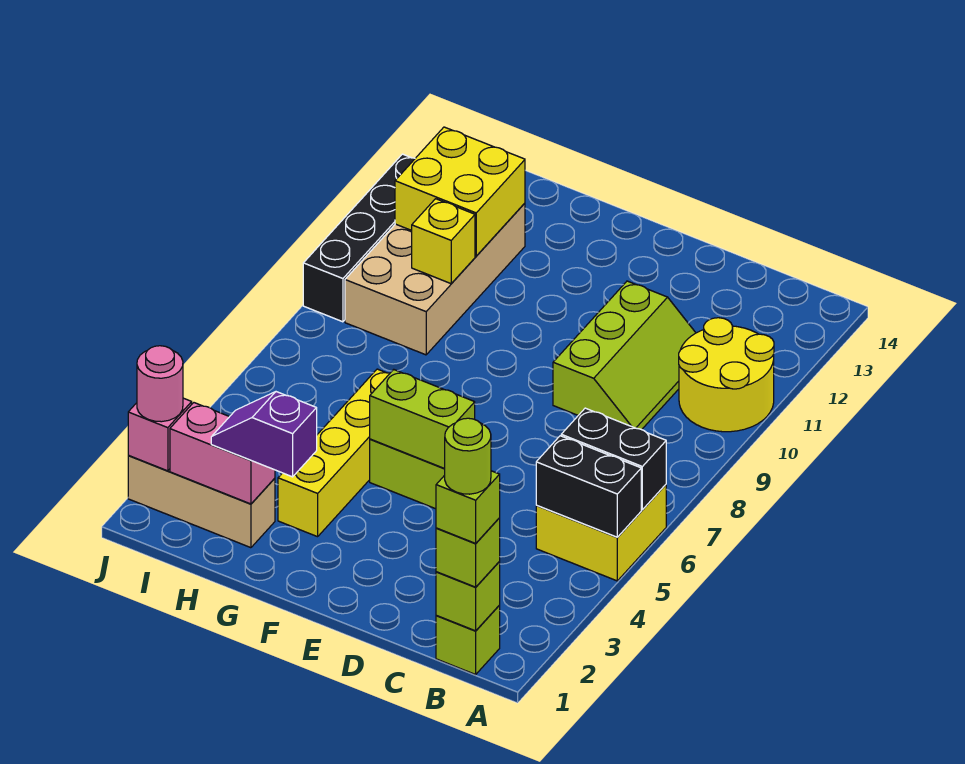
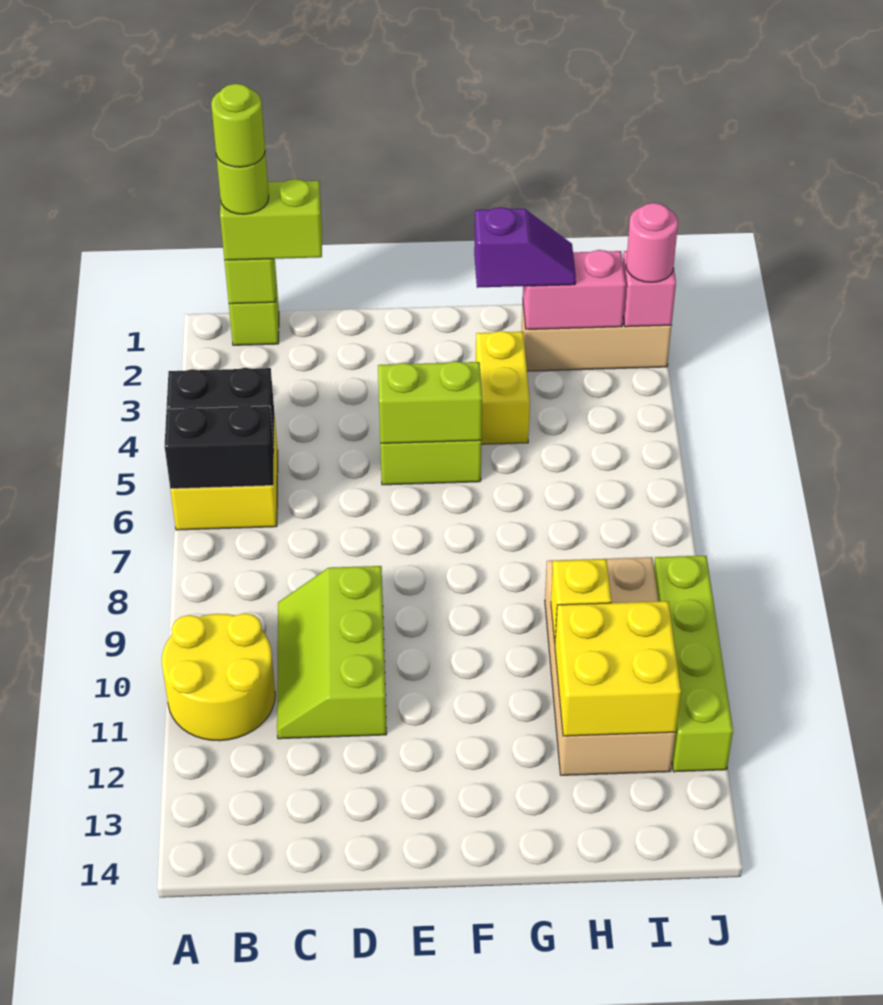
lime 1x1 brick [436,518,500,587] -> lime 1x2 brick [220,179,322,260]
lime 1x1 brick [436,471,500,543] -> lime 1x1 round brick [216,154,269,214]
yellow 1x4 brick [278,369,390,537] -> yellow 1x2 brick [476,331,530,444]
black 1x4 brick [303,154,415,322] -> lime 1x4 brick [654,556,733,772]

